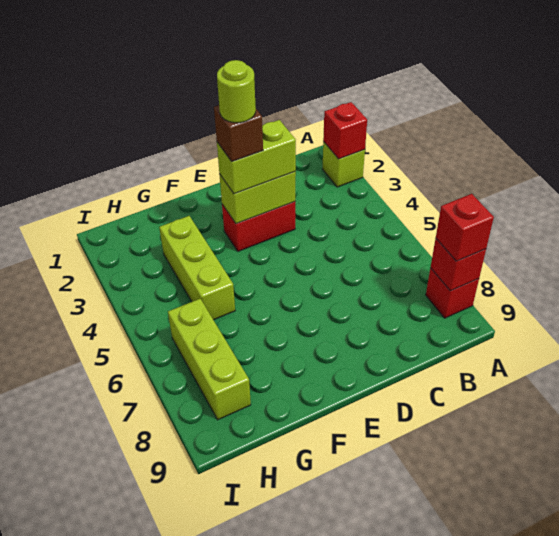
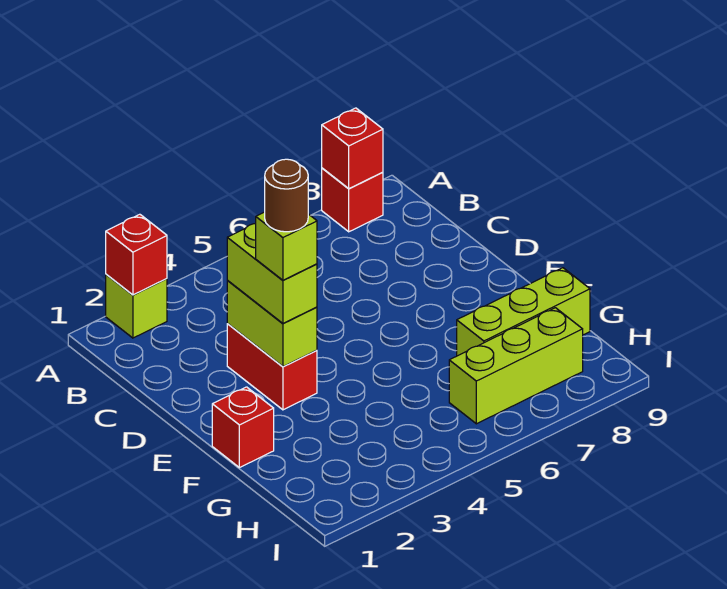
red 1x1 brick [436,194,494,261] -> red 1x1 brick moved to [212,387,274,468]
brown 1x1 brick [214,105,263,162] -> lime 1x1 brick [255,212,317,280]
lime 1x1 round brick [217,60,256,123] -> brown 1x1 round brick [265,159,308,232]
lime 1x3 brick [159,216,235,320] -> lime 1x3 brick moved to [457,268,590,356]

